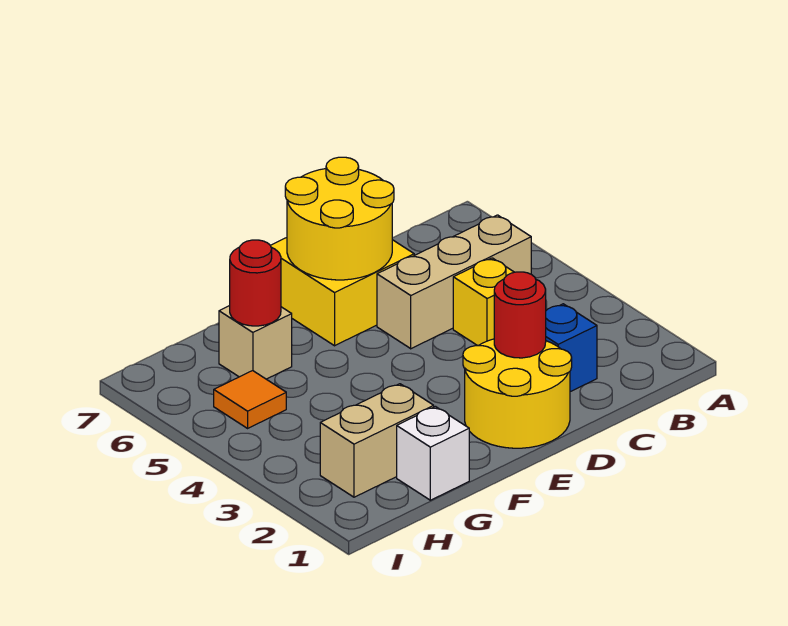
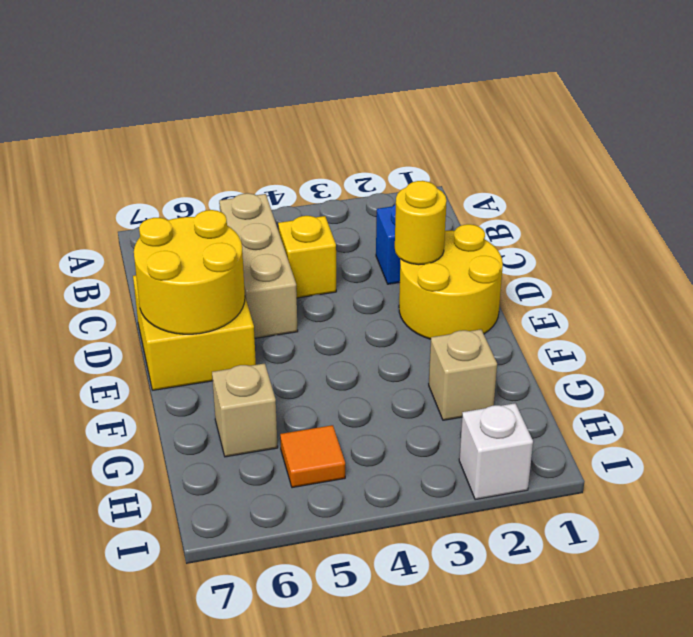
red 1x1 round brick [494,272,546,358] -> yellow 1x1 round brick [395,181,447,265]
white 1x1 brick [397,407,469,500] -> white 1x1 brick moved to [459,403,533,500]
tan 1x2 brick [320,384,434,497] -> tan 1x1 brick [429,329,497,420]
red 1x1 round brick [230,240,281,326] -> none

